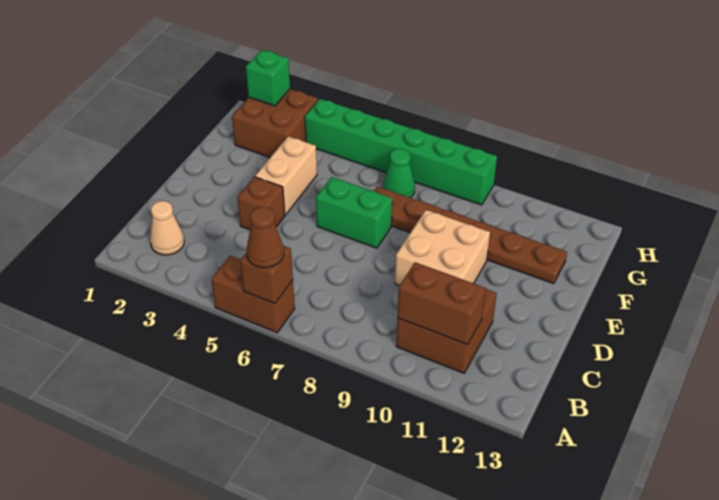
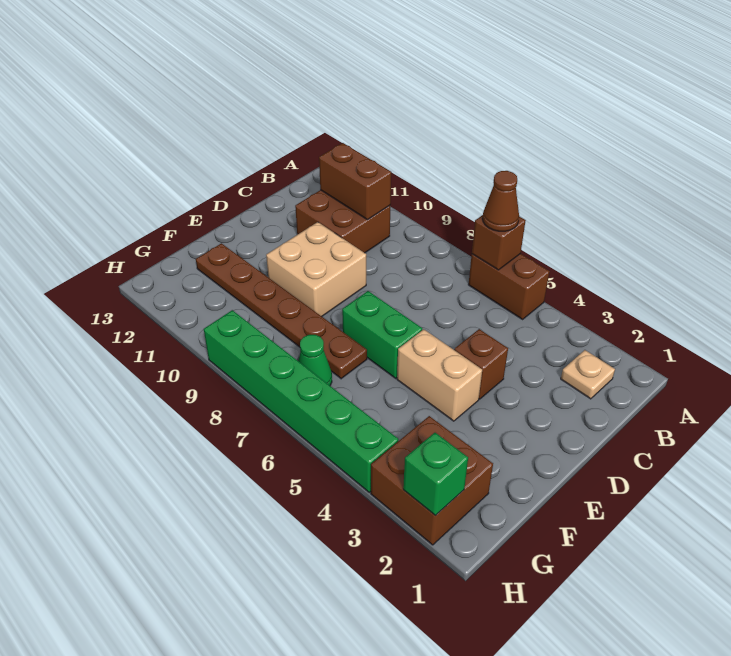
tan 1x1 cone [150,201,184,255] -> tan 1x1 plate [561,350,615,399]
tan 1x2 brick [255,136,317,215] -> tan 1x2 brick turned to [397,329,482,421]

